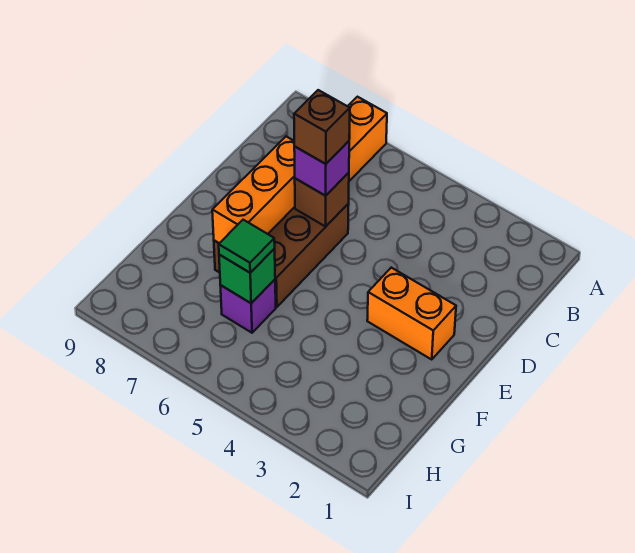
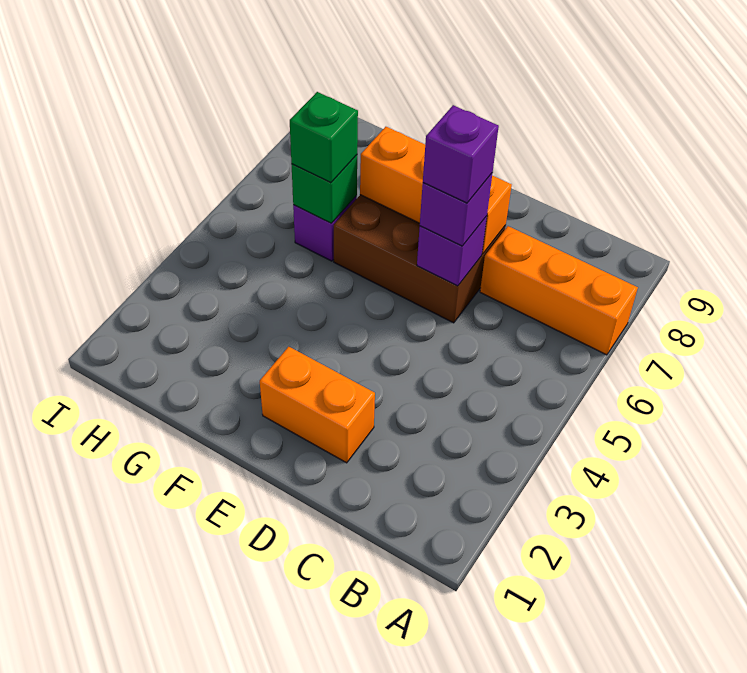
brown 1x1 brick [295,173,349,227] -> purple 1x1 brick [417,216,487,286]
brown 1x1 brick [294,90,350,164] -> purple 1x1 brick [423,105,499,203]
orange 1x2 brick [367,268,456,359] -> orange 1x2 brick turned to [260,347,375,463]
green 1x1 tile [219,220,275,273] -> green 1x1 brick [290,92,358,183]

